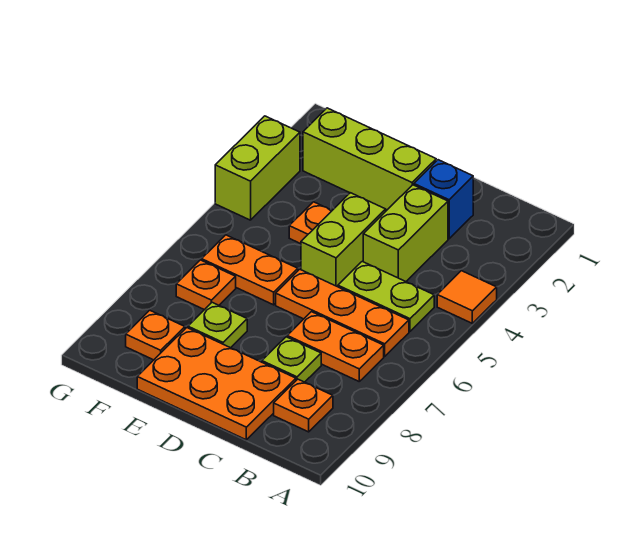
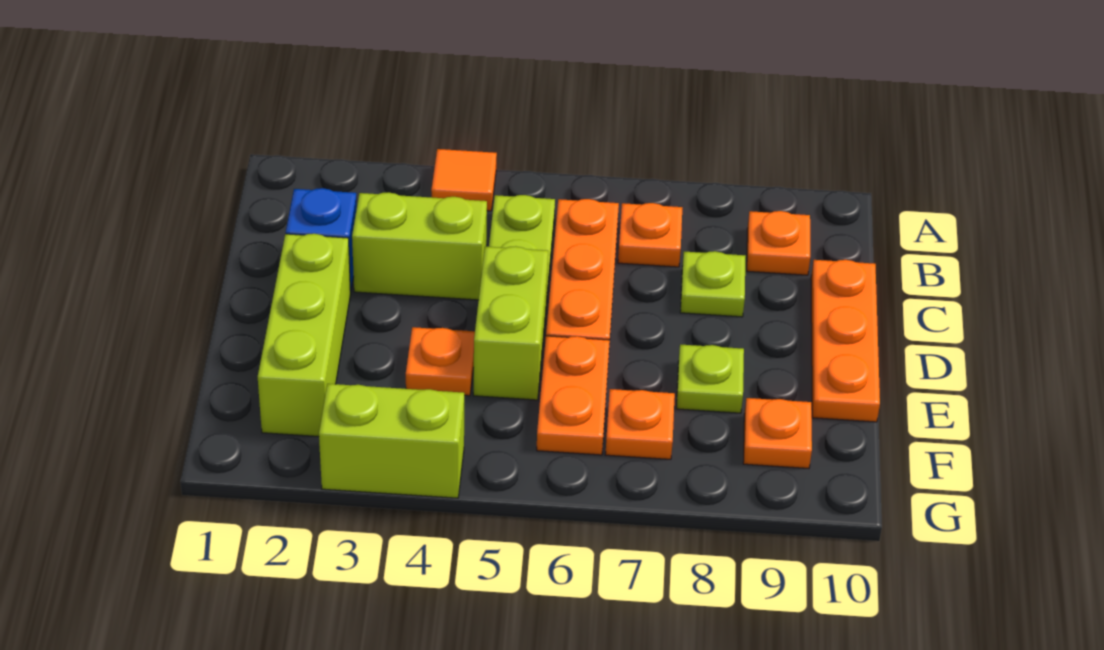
orange 1x2 plate [287,312,384,381] -> orange 1x1 plate [618,203,682,267]
orange 2x3 plate [137,328,296,440] -> orange 1x3 plate [811,260,880,422]
lime 1x2 brick [301,193,386,287] -> lime 1x2 brick turned to [473,246,548,400]

